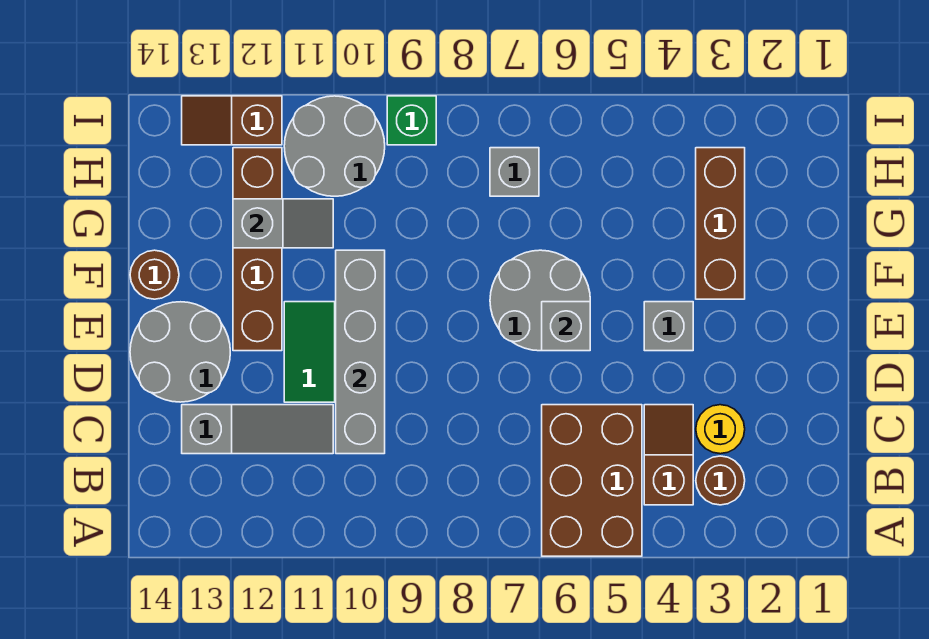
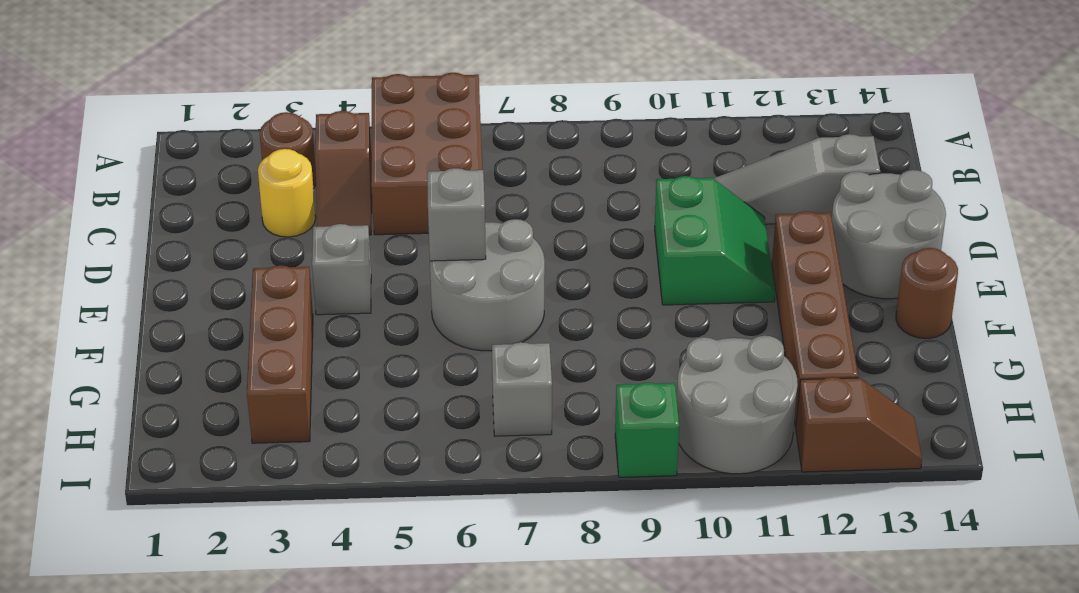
grey 1x4 brick [336,250,385,454] -> none
grey 1x2 slope [233,199,333,248] -> none

